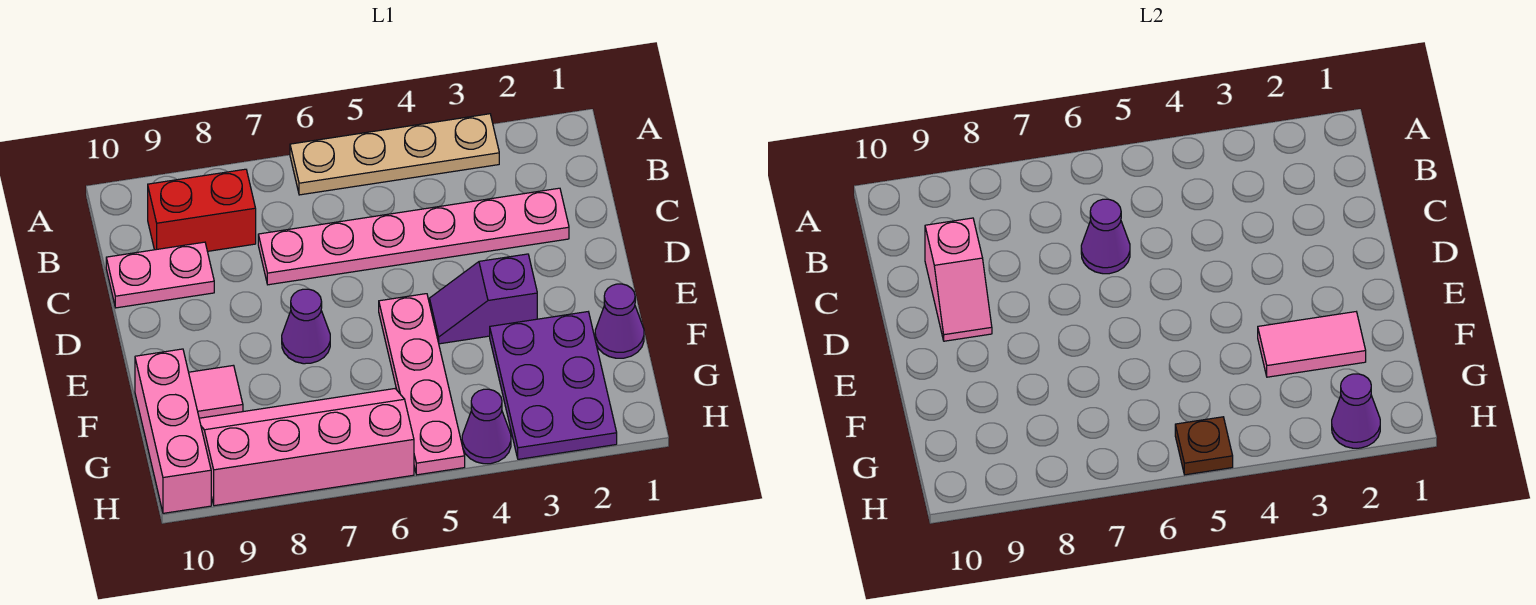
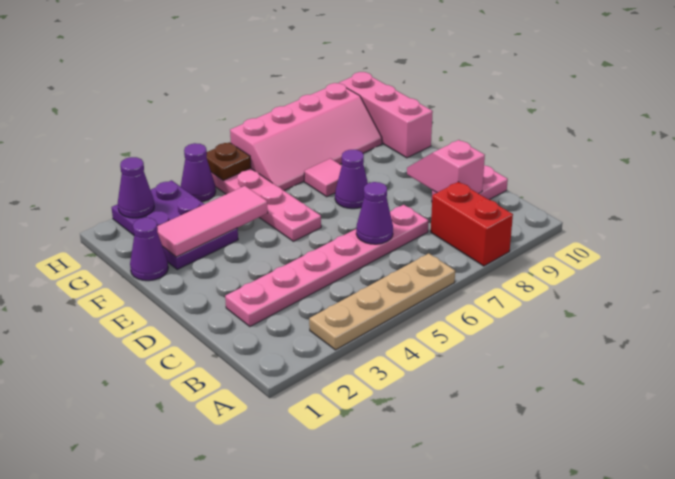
red 1x2 brick [148,169,256,251] -> red 1x2 brick turned to [431,182,513,266]
purple 1x2 slope [429,254,537,344] -> none
pink 1x2 tile [1258,312,1366,377] -> pink 1x3 tile [157,186,268,257]
pink 1x1 tile [189,365,243,418] -> pink 1x1 tile moved to [304,158,342,197]

